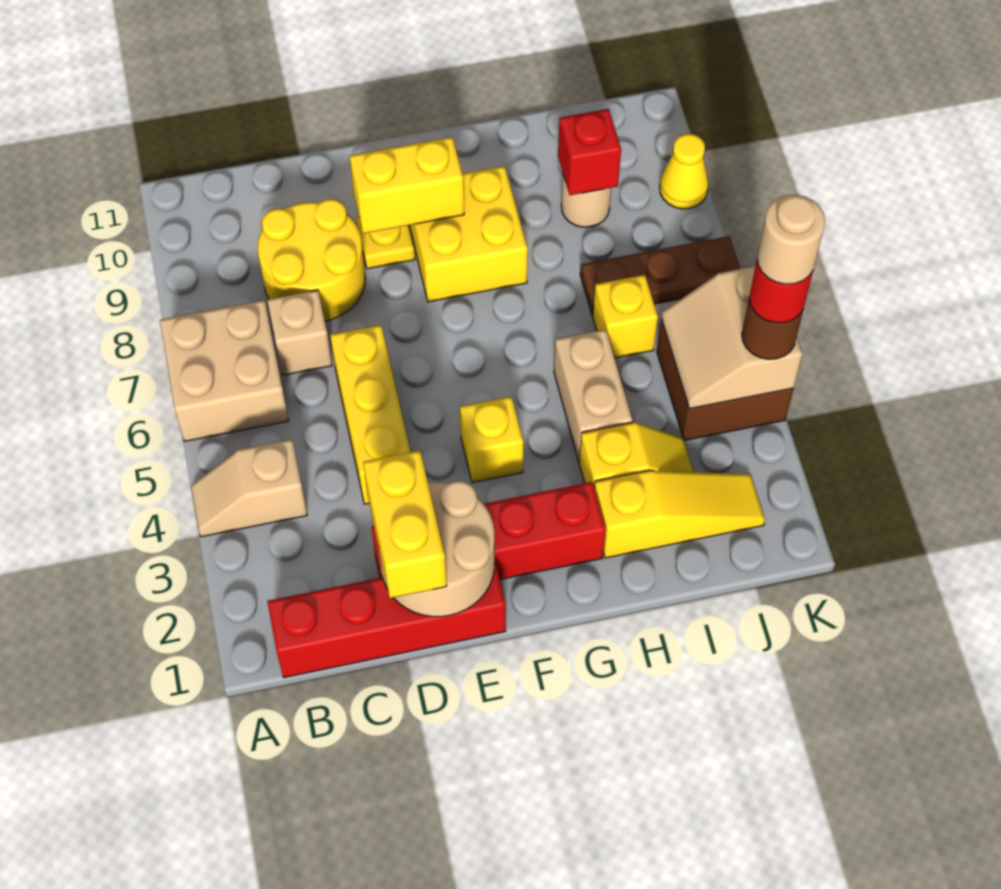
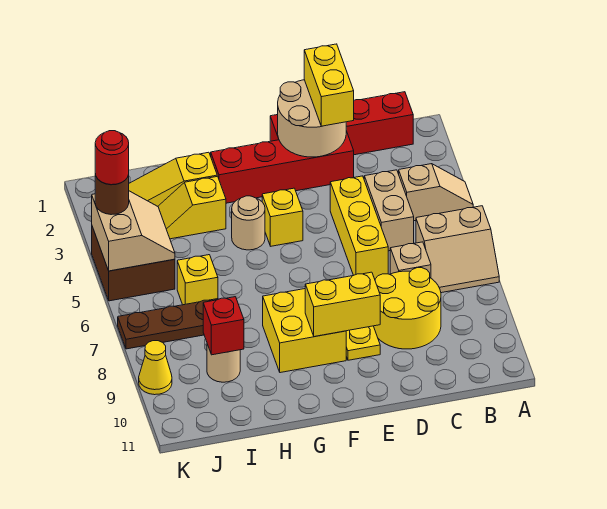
tan 2x2 brick [160,300,288,441] -> tan 2x2 slope [416,206,499,293]
tan 1x2 brick [554,330,632,461] -> tan 1x2 brick moved to [364,170,414,251]
tan 1x1 round brick [757,195,825,284] -> tan 1x1 round brick moved to [232,196,265,250]

